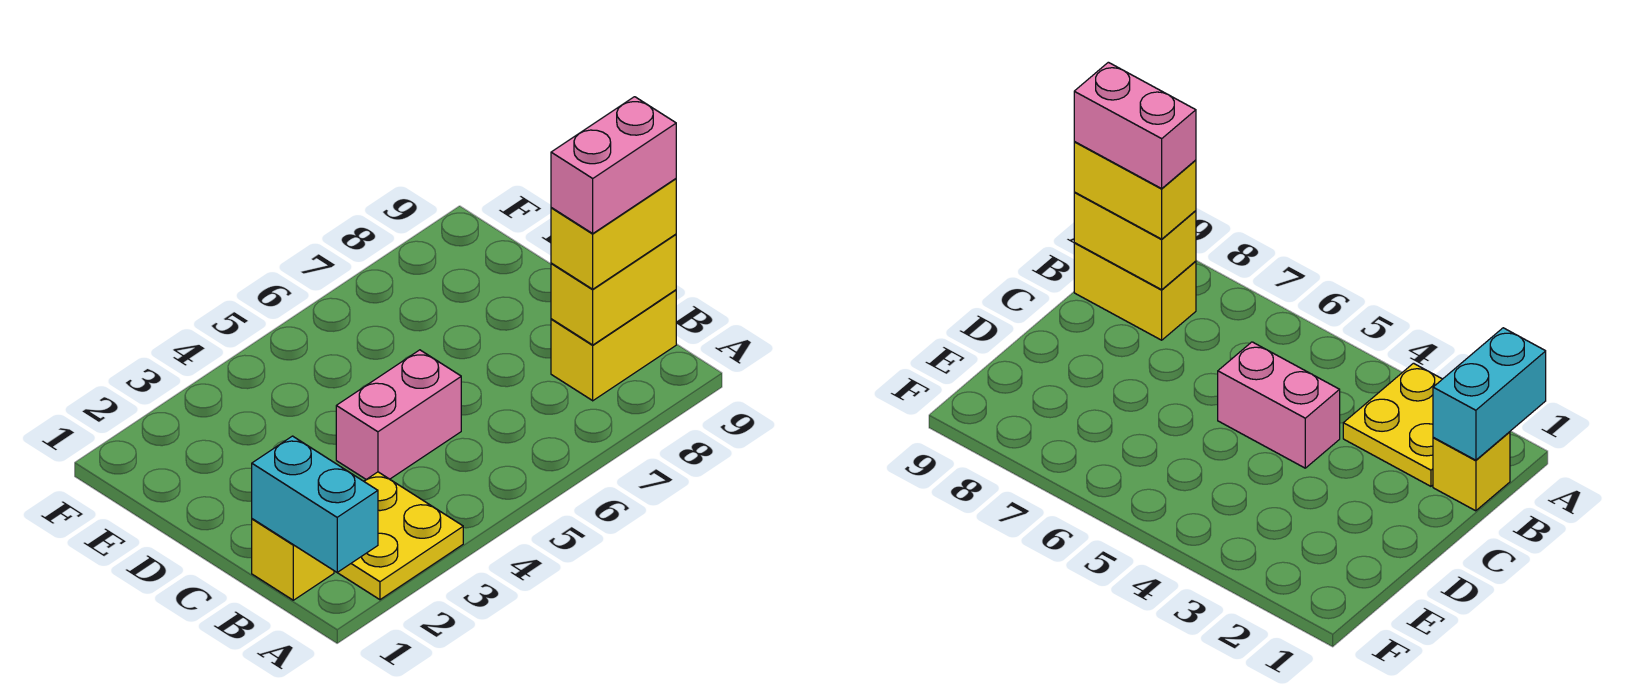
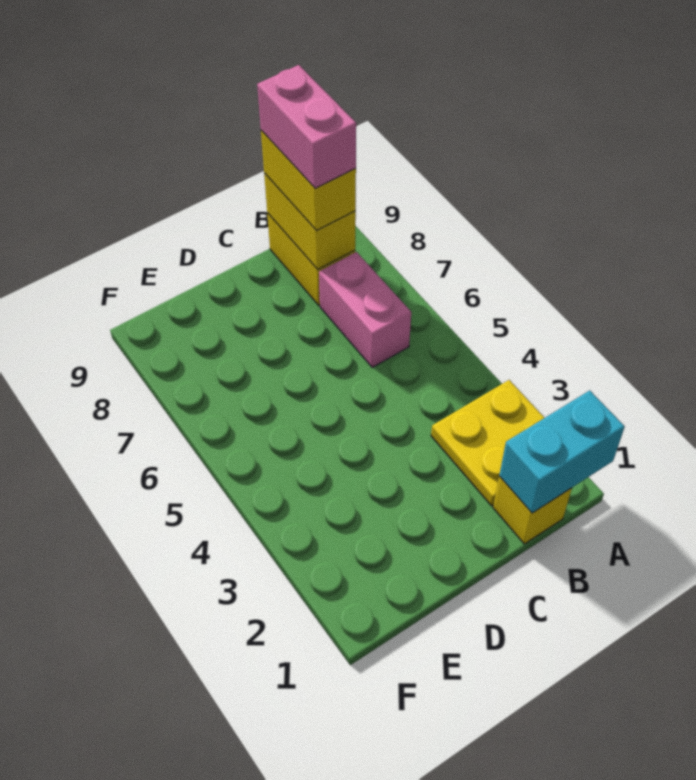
pink 1x2 brick [336,350,461,479] -> pink 1x2 brick moved to [319,252,411,367]

